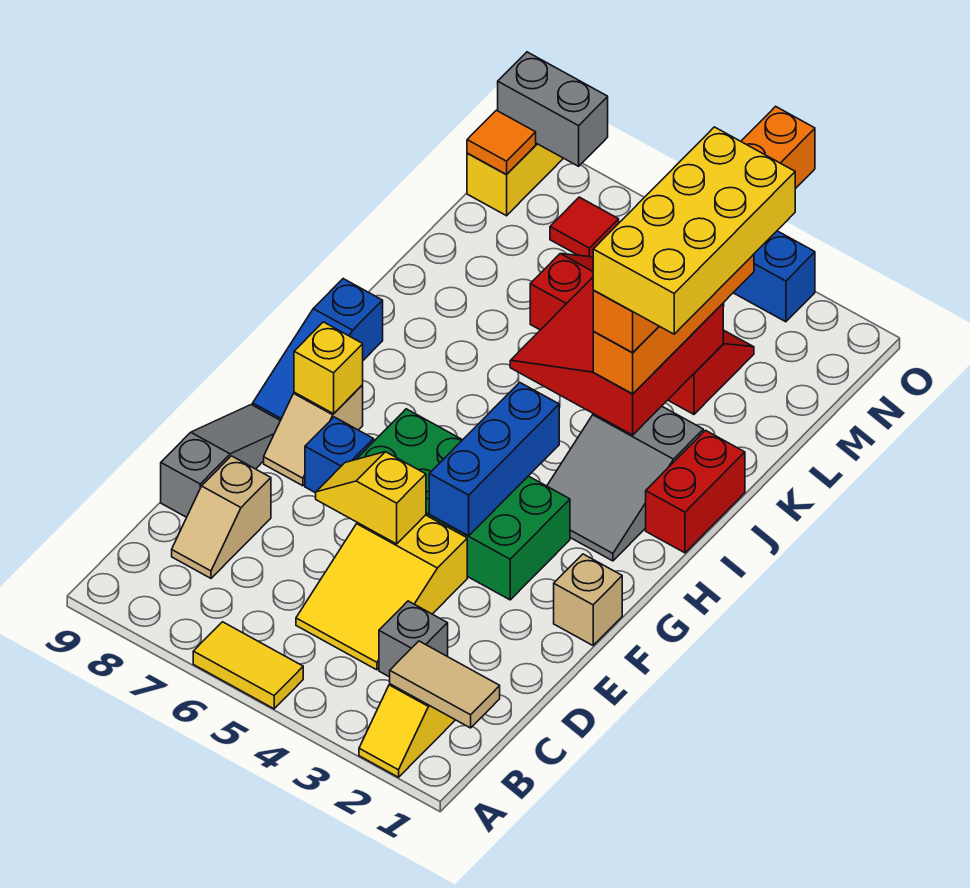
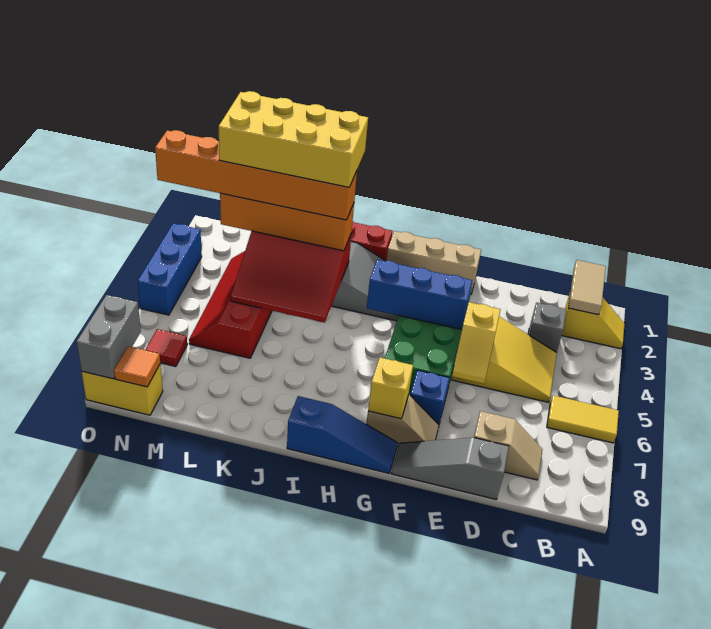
yellow 1x2 tile [193,622,303,709] -> yellow 1x2 tile turned to [547,395,619,443]
tan 1x1 brick [554,554,622,645] -> tan 1x3 brick [386,231,481,294]

